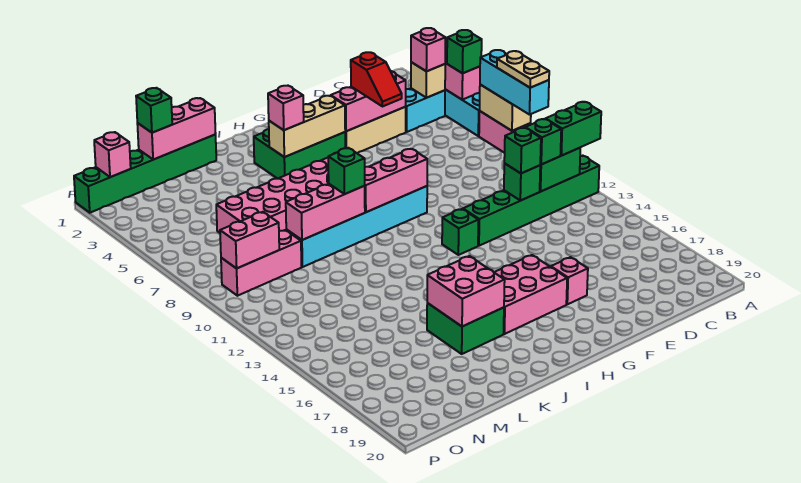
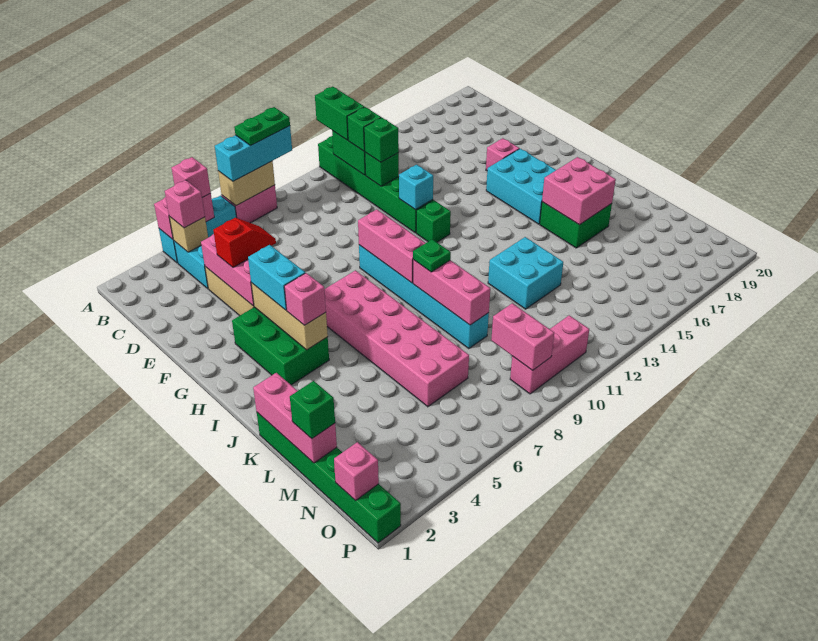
green 1x1 brick [447,30,482,73] -> pink 1x1 brick [172,157,211,198]
tan 1x2 plate [497,51,549,88] -> green 1x2 plate [234,107,290,145]
none -> cyan 1x1 brick [399,165,433,210]
none -> cyan 1x2 brick [248,245,305,310]
pink 2x3 brick [494,255,567,334] -> cyan 2x3 brick [486,149,556,224]
green 1x1 brick [328,148,365,194] -> green 1x1 plate [413,239,451,272]
none -> cyan 2x2 brick [488,237,563,309]
pink 1x3 brick [221,230,301,296] -> pink 1x3 brick turned to [510,315,589,394]

